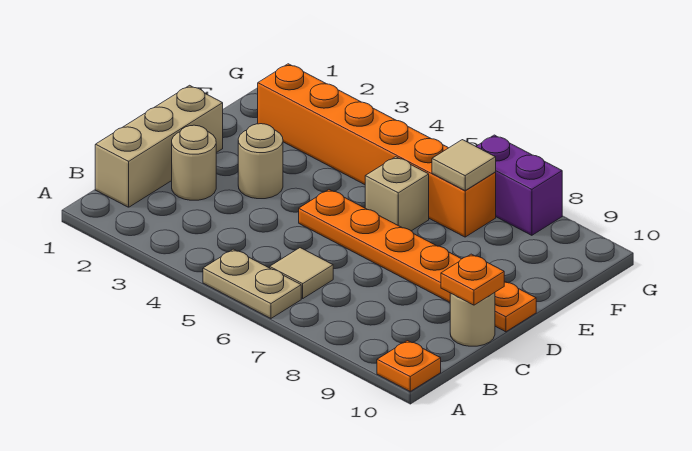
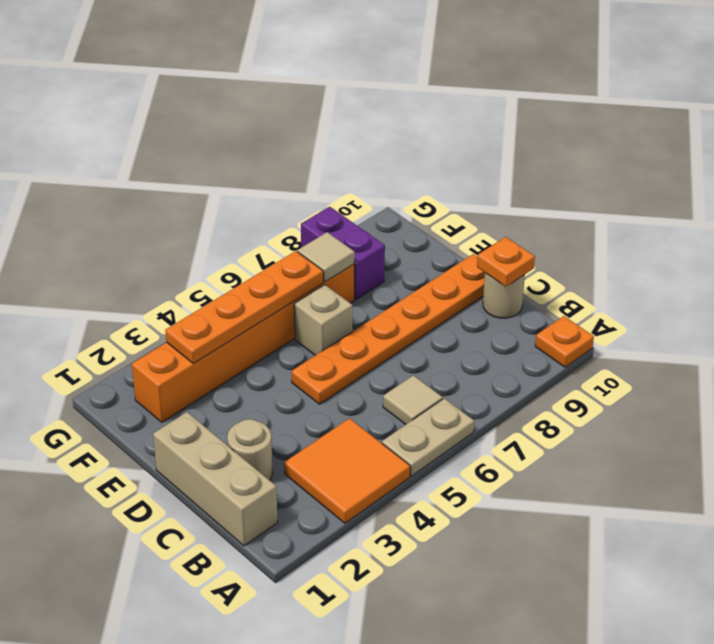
none -> orange 2x2 tile [284,418,410,523]
tan 1x1 round brick [238,124,283,199] -> none
none -> orange 1x4 plate [165,251,323,364]
purple 1x2 brick [476,135,562,235] -> purple 1x2 brick turned to [301,207,385,300]

